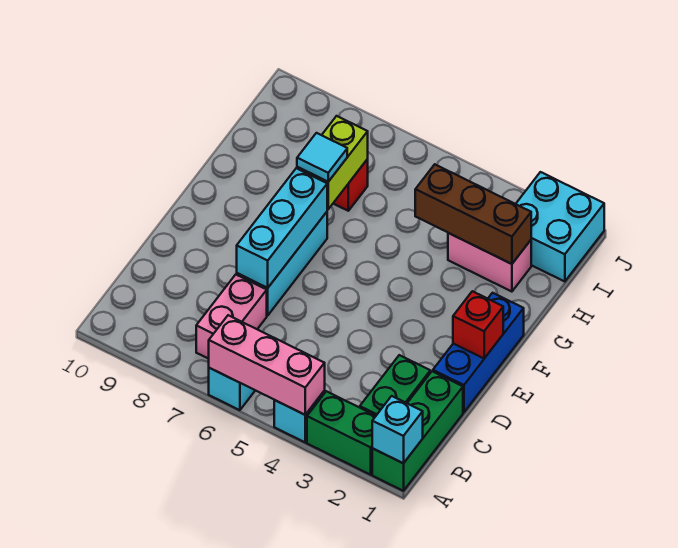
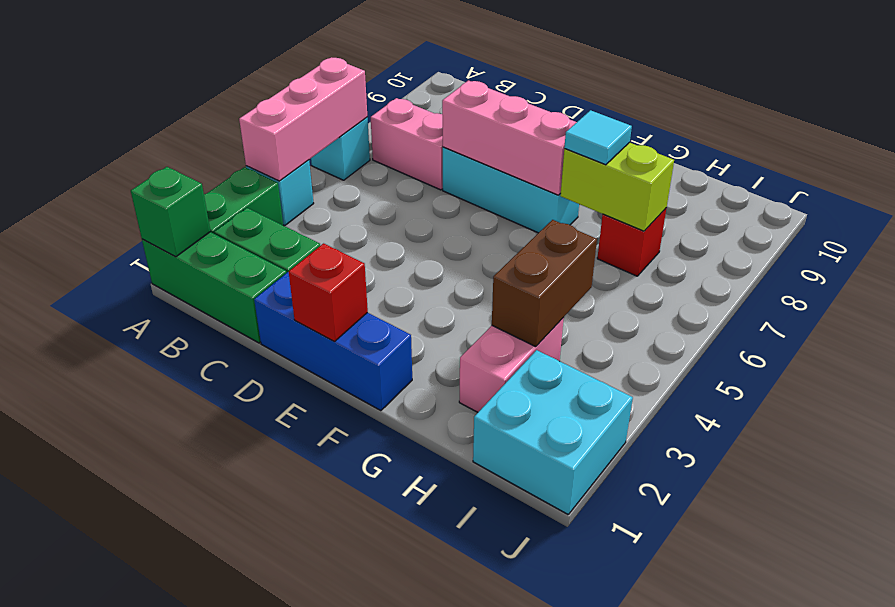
cyan 1x1 brick [372,396,423,463] -> green 1x1 brick [131,167,210,257]
cyan 1x3 brick [237,168,327,288] -> pink 1x3 brick [442,81,577,195]
brown 1x3 brick [415,164,531,264] -> brown 1x2 brick [492,220,597,347]

